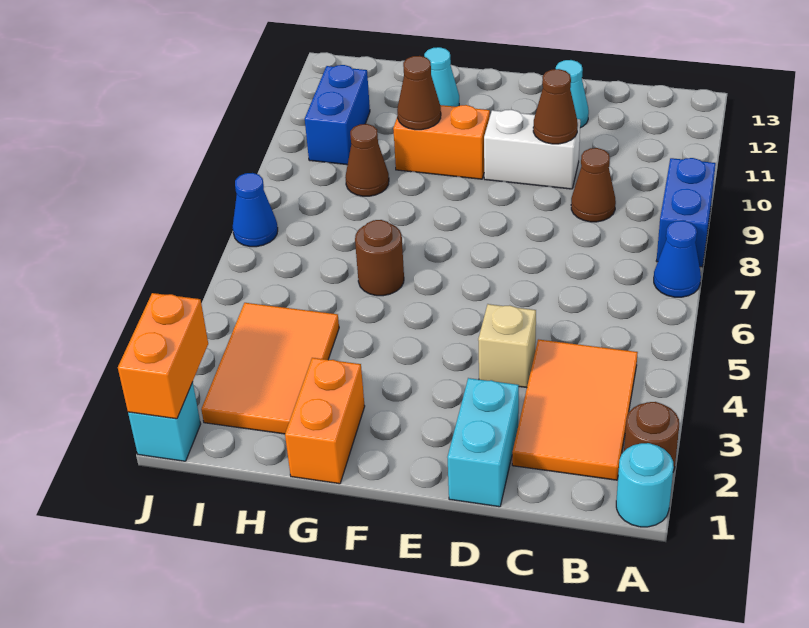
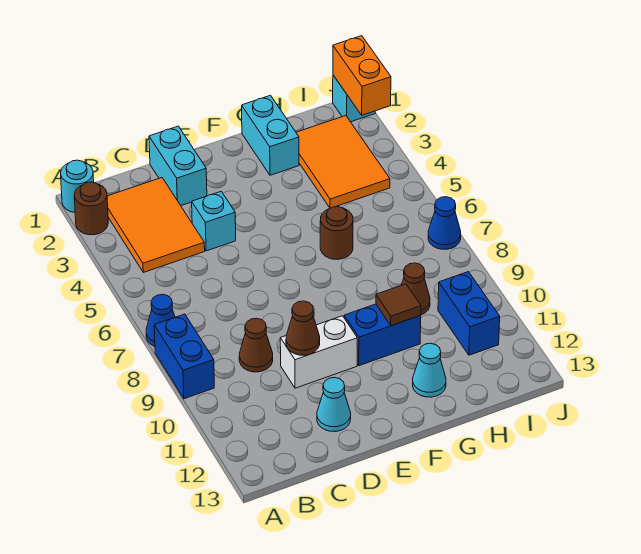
tan 1x1 brick [478,304,536,388] -> cyan 1x1 brick [192,191,236,251]
orange 1x2 brick [393,105,490,179] -> blue 1x2 brick [344,304,421,366]
orange 1x2 brick [285,358,365,484] -> cyan 1x2 brick [242,95,299,175]
brown 1x1 cone [397,56,441,130] -> brown 1x1 tile [376,284,421,326]

